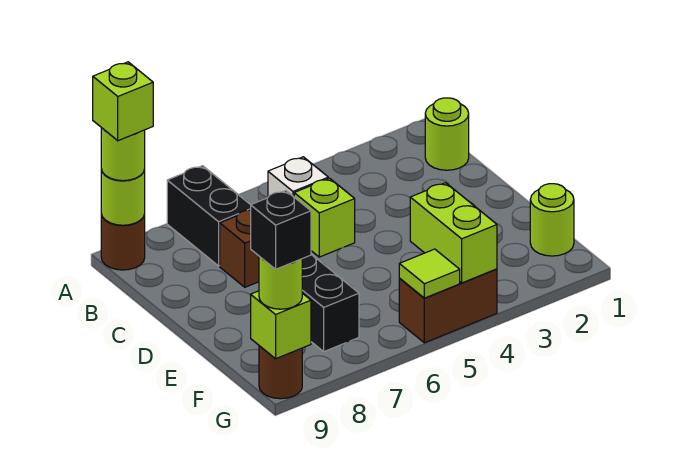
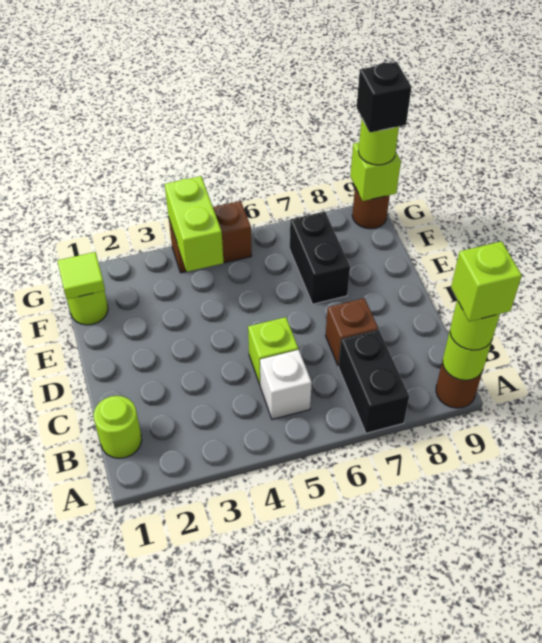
lime 1x1 tile [399,249,460,298] -> lime 1x1 tile moved to [58,252,105,299]

